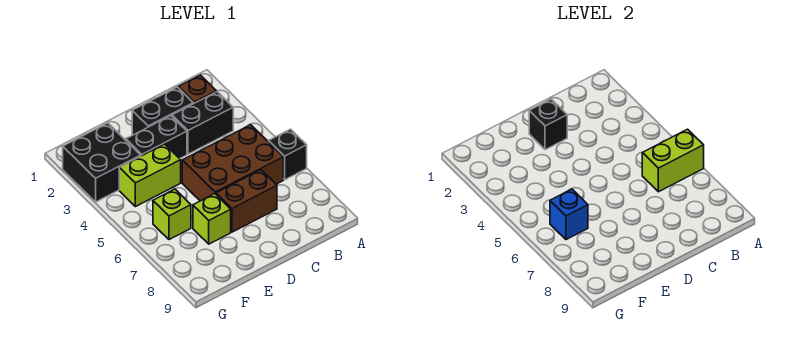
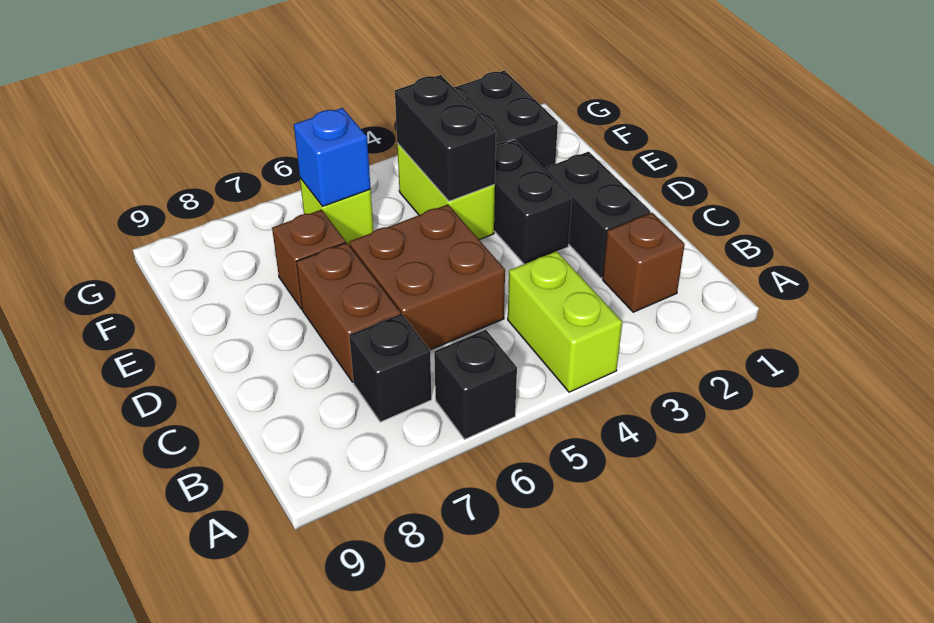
lime 1x2 brick [642,129,704,192] -> lime 1x2 brick moved to [508,251,622,392]
black 1x2 brick [172,92,233,154] -> black 1x2 brick moved to [395,75,496,201]
brown 2x3 brick [182,125,283,201] -> brown 2x2 brick [349,205,505,350]
black 1x1 brick [529,99,567,150] -> black 1x1 brick moved to [349,314,432,422]
lime 1x1 brick [193,194,231,244] -> brown 1x1 brick [272,210,346,309]

